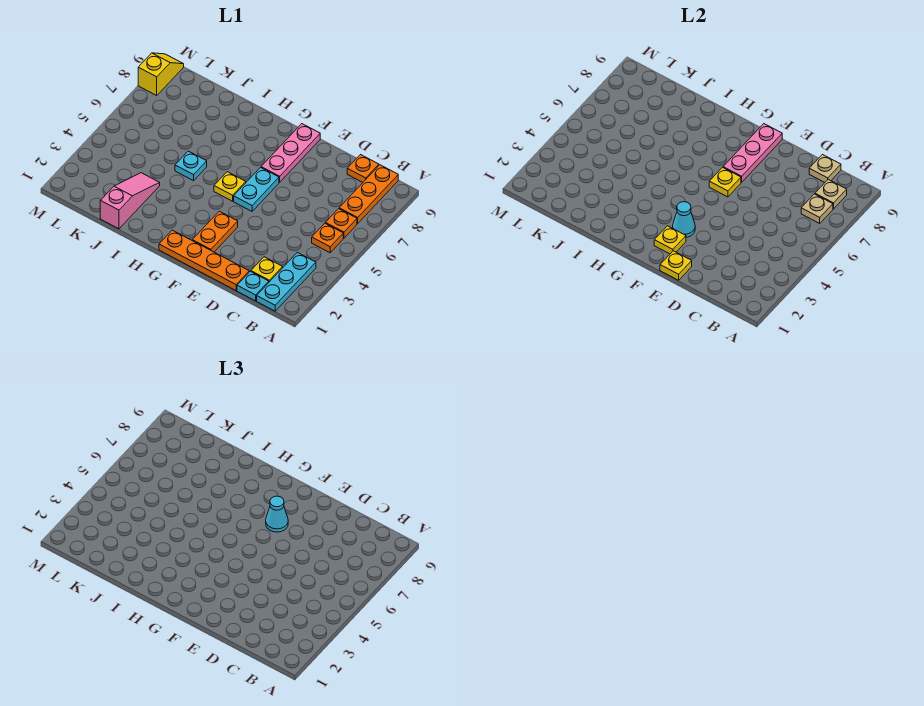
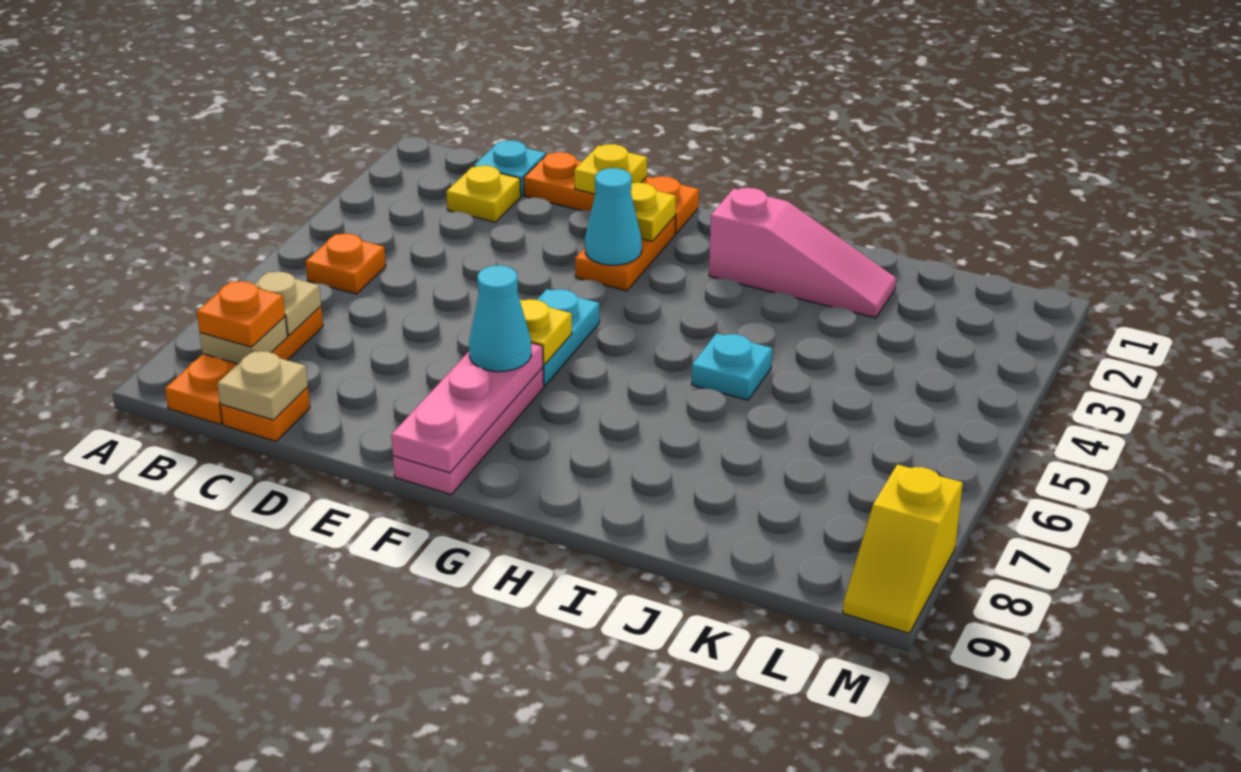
cyan 1x3 plate [257,252,316,311] -> none
orange 1x1 plate [326,209,357,238] -> orange 1x1 plate moved to [197,281,285,347]
orange 1x4 plate [159,230,249,291] -> orange 1x3 plate [524,152,699,234]
yellow 1x1 plate [214,172,246,201] -> none
pink 1x3 slope [100,173,160,229] -> pink 1x3 slope turned to [709,188,896,318]

